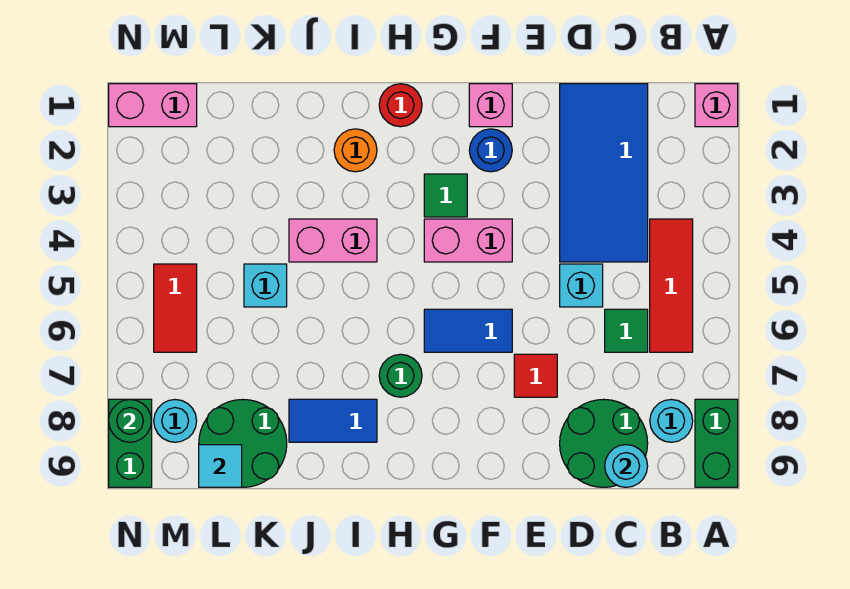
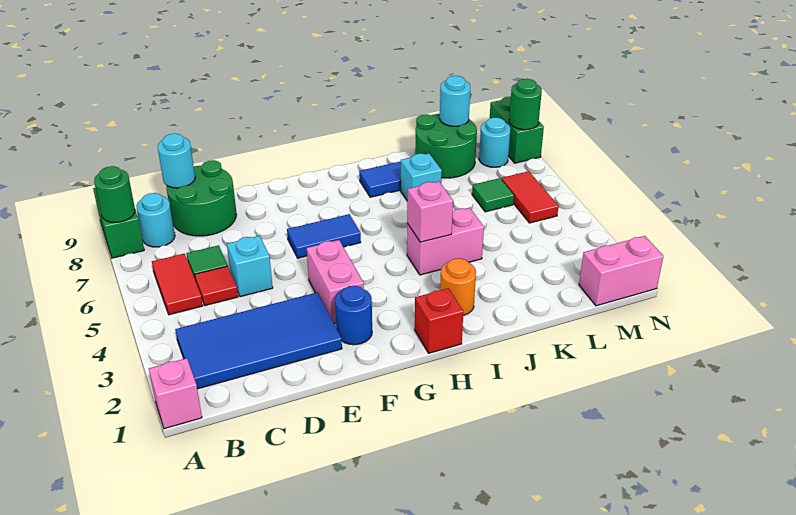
red 1x3 tile [650,219,693,352] -> red 1x2 tile [152,254,203,315]
blue 2x4 tile [560,84,648,262] -> blue 2x4 tile turned to [175,292,342,389]
red 1x1 tile [514,354,557,397] -> red 1x1 tile moved to [195,266,238,306]
pink 1x1 brick [469,84,512,127] -> pink 1x1 brick moved to [407,182,453,242]
pink 1x2 brick [424,219,512,262] -> pink 1x2 brick turned to [307,240,364,324]
green 1x1 tile [424,174,467,217] -> green 1x1 tile moved to [472,178,514,212]
red 1x1 round brick [379,84,422,127] -> red 1x1 brick [415,288,463,353]
green 1x1 round brick [379,354,422,397] -> green 1x1 round brick moved to [94,166,135,222]
cyan 1x1 brick [244,264,287,307] -> cyan 1x1 brick moved to [401,154,442,200]
cyan 1x1 tile [199,445,242,487] -> cyan 1x1 round brick [440,76,470,126]

